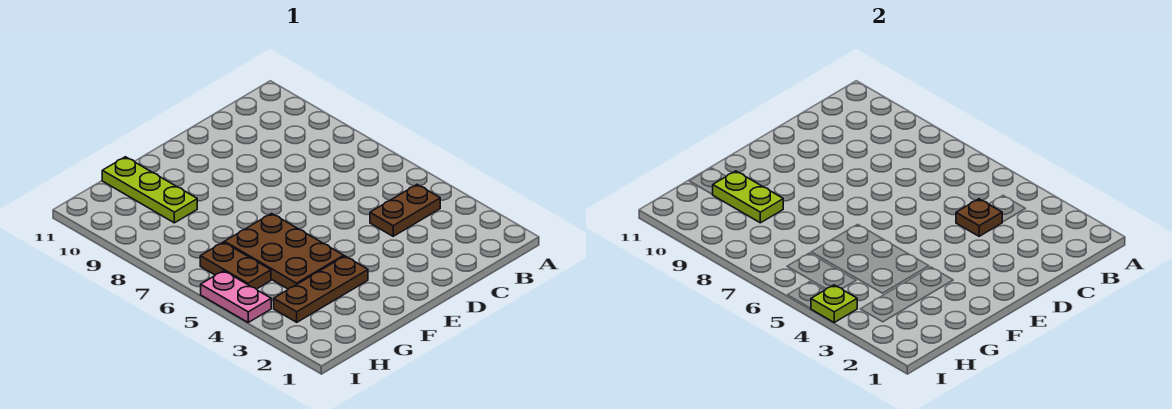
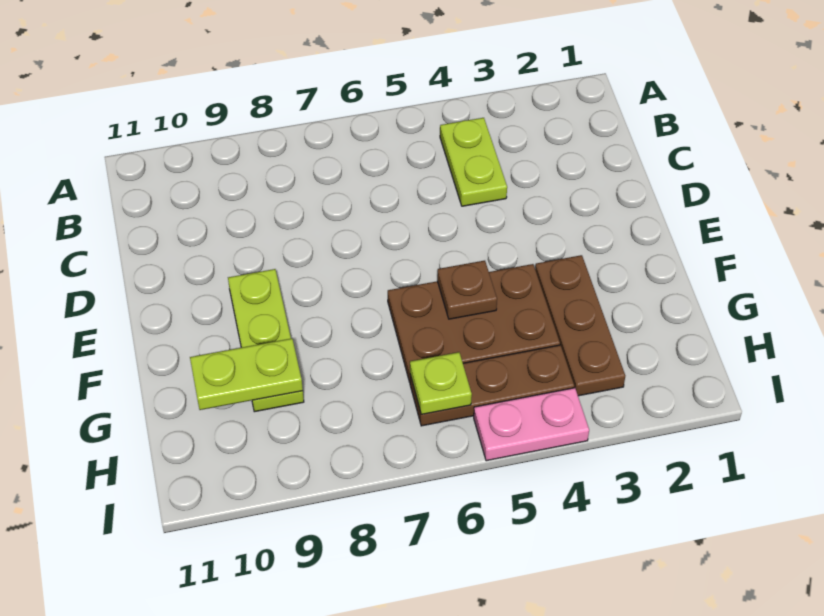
brown 1x2 plate [370,185,440,236] -> lime 1x2 plate [440,118,507,206]
brown 1x1 plate [956,199,1002,236] -> brown 1x1 plate moved to [437,261,497,319]
lime 1x3 plate [102,157,197,223] -> lime 1x3 plate turned to [228,269,304,412]
brown 1x2 plate [200,242,271,289] -> brown 1x3 plate [410,345,574,426]
lime 1x1 plate [811,285,857,322] -> lime 1x1 plate moved to [410,352,472,414]

